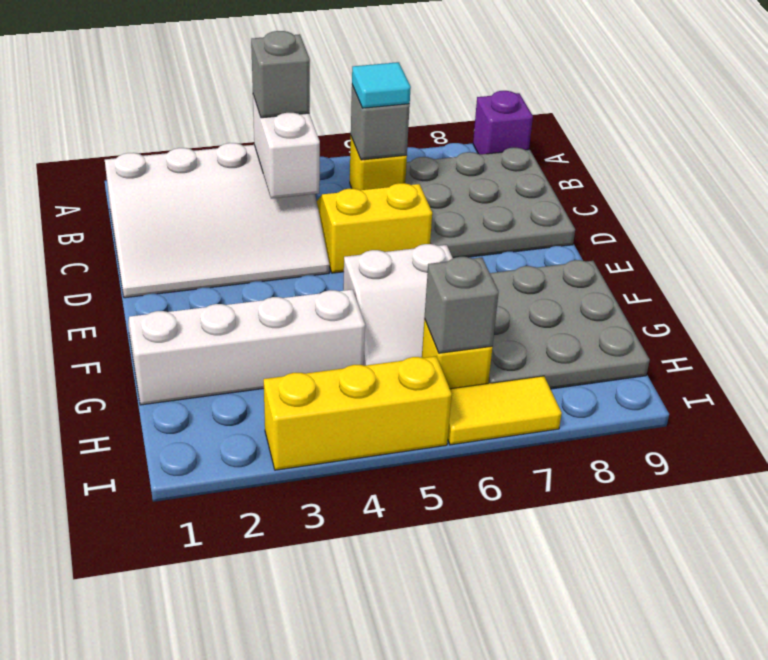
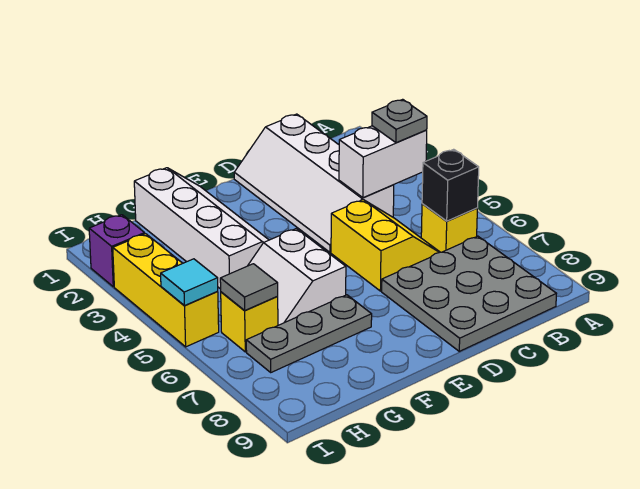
purple 1x1 brick [473,91,533,154] -> purple 1x1 brick moved to [89,215,145,287]
white 3x4 slope [105,143,329,298] -> white 2x4 slope [234,114,394,252]
grey 1x1 brick [251,31,310,118] -> grey 1x1 plate [372,99,427,143]
grey 1x1 brick [351,85,410,160] -> black 1x1 brick [422,149,479,221]
cyan 1x1 tile [352,62,411,108] -> cyan 1x1 tile moved to [161,259,218,306]
grey 3x3 plate [489,260,650,389] -> grey 1x3 plate [246,295,372,372]
grey 1x1 brick [424,257,499,353] -> grey 1x1 tile [220,264,278,311]
yellow 1x2 tile [448,376,562,445] -> none

